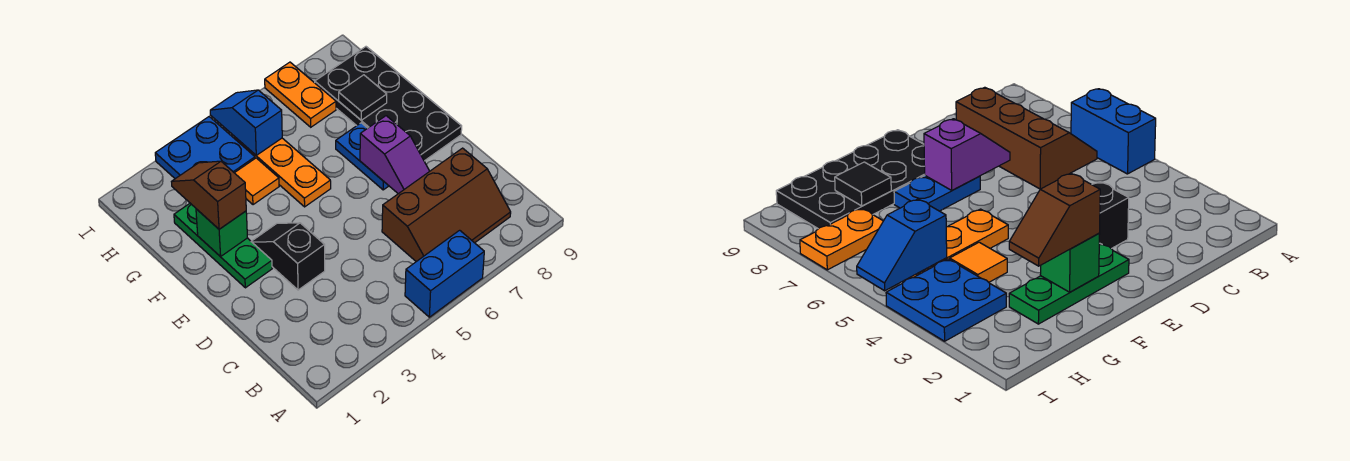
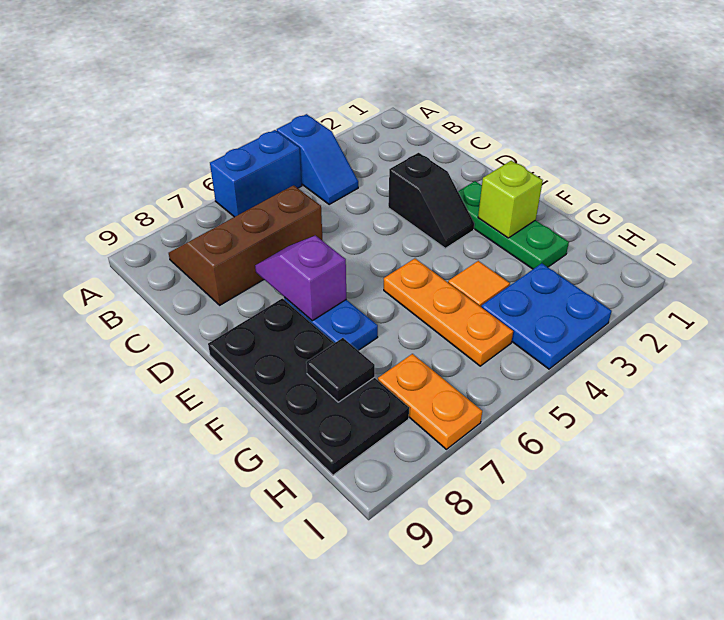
green 1x1 brick [196,209,247,257] -> lime 1x1 brick [478,161,543,238]
brown 1x2 slope [171,161,246,229] -> none
blue 1x2 slope [210,90,282,155] -> blue 1x2 slope moved to [277,114,358,205]

